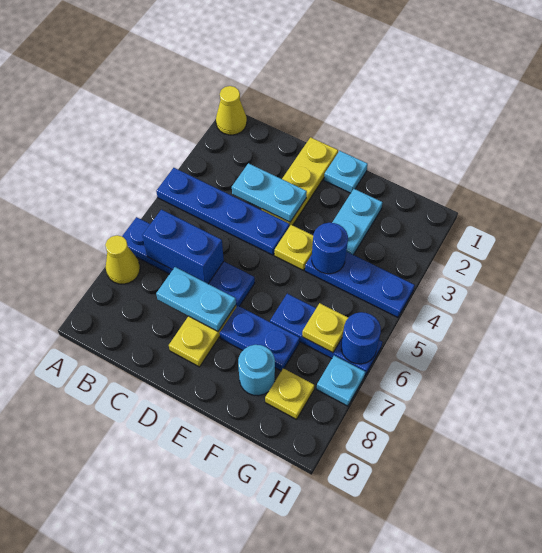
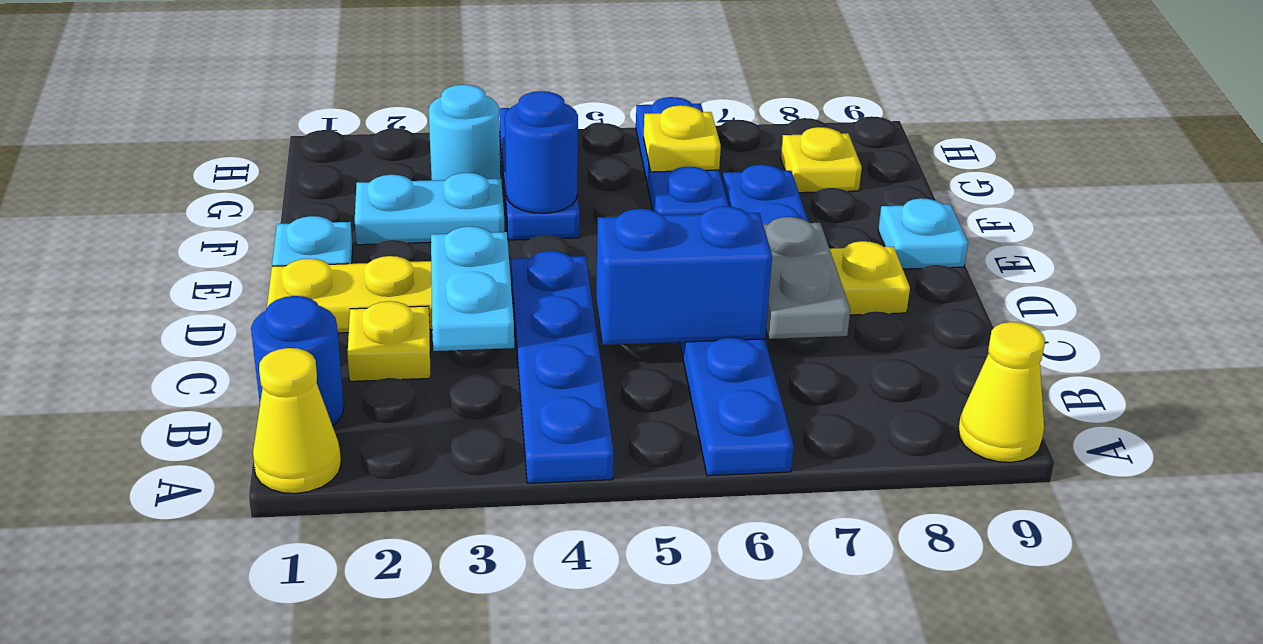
yellow 1x1 cone [105,235,140,284] -> yellow 1x1 cone moved to [958,322,1045,462]
blue 1x2 brick [142,210,224,284] -> blue 1x2 brick turned to [596,206,772,345]
cyan 1x2 plate [156,267,236,331] -> grey 1x2 plate [763,217,850,339]
yellow 1x1 plate [274,225,313,270] -> yellow 1x1 plate moved to [348,301,430,381]
cyan 1x1 round brick [238,345,275,396] -> cyan 1x1 round brick moved to [429,85,500,180]
blue 1x1 round brick [341,312,381,364] -> blue 1x1 round brick moved to [251,296,344,426]
cyan 1x1 plate [316,356,365,406] -> cyan 1x1 plate moved to [878,198,968,269]

